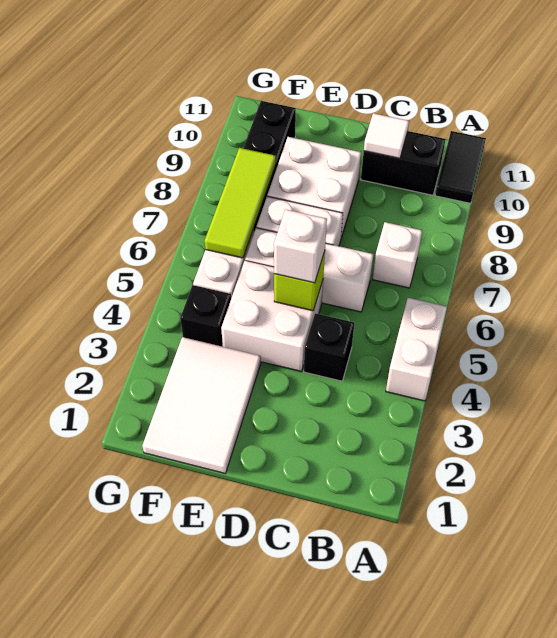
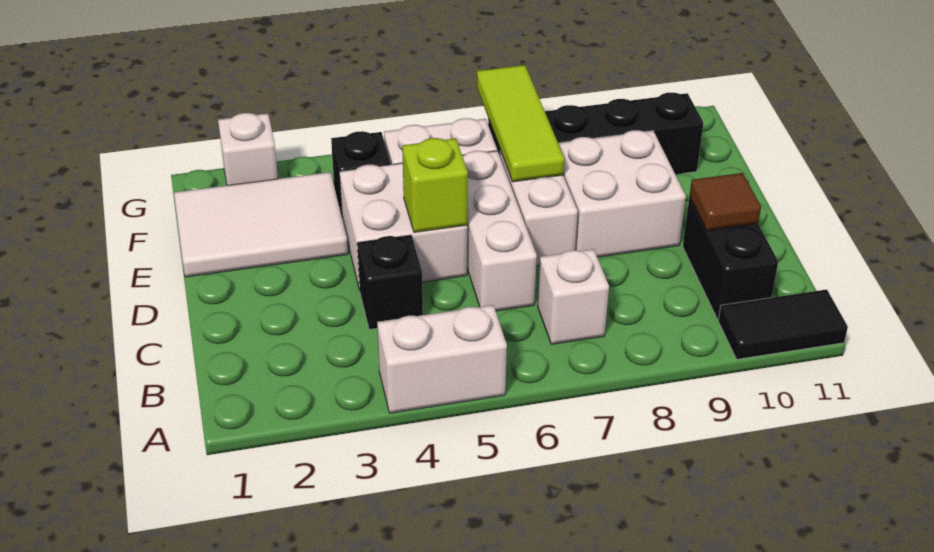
white 1x1 tile [364,113,409,158] -> brown 1x1 tile [689,173,761,231]
white 1x1 brick [274,209,327,283] -> white 1x1 brick moved to [218,113,278,185]
lime 1x3 tile [205,148,276,258] -> lime 1x3 tile turned to [477,65,564,182]

